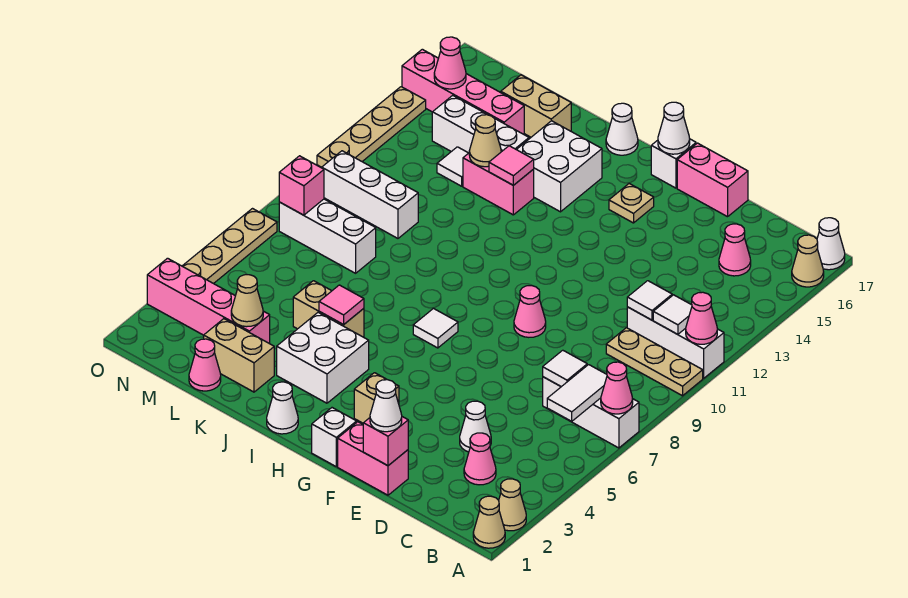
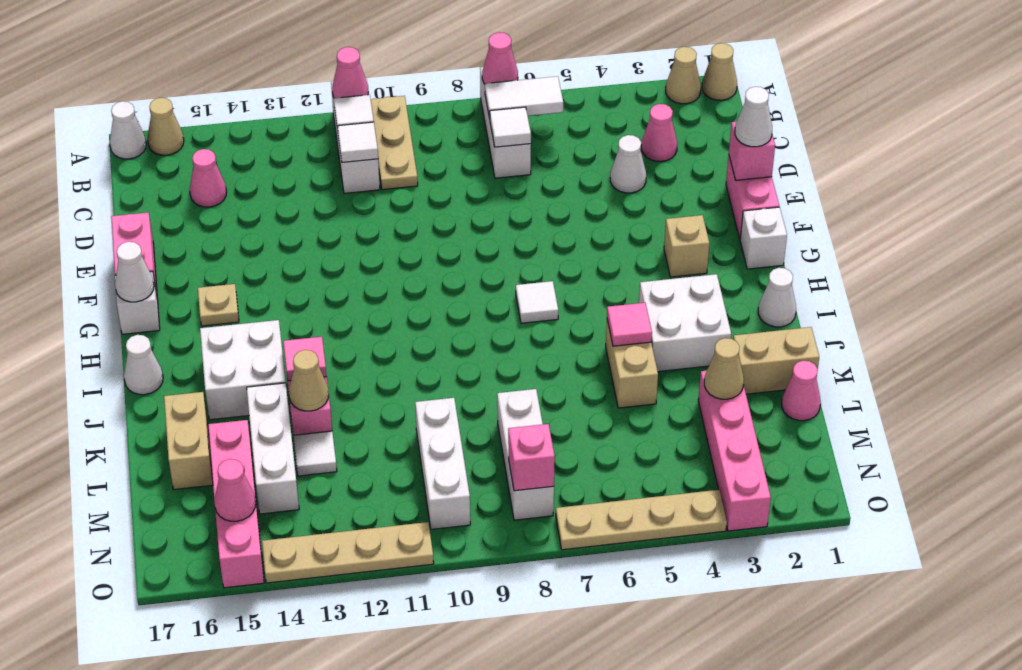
pink 1x1 cone [514,286,546,337] -> none
tan 1x2 brick [204,319,274,392] -> tan 1x2 brick turned to [733,327,819,394]

